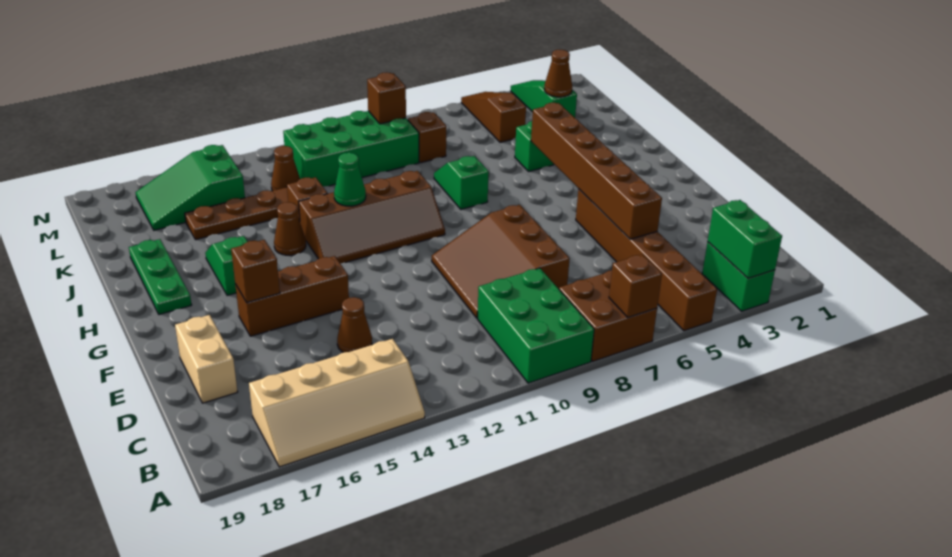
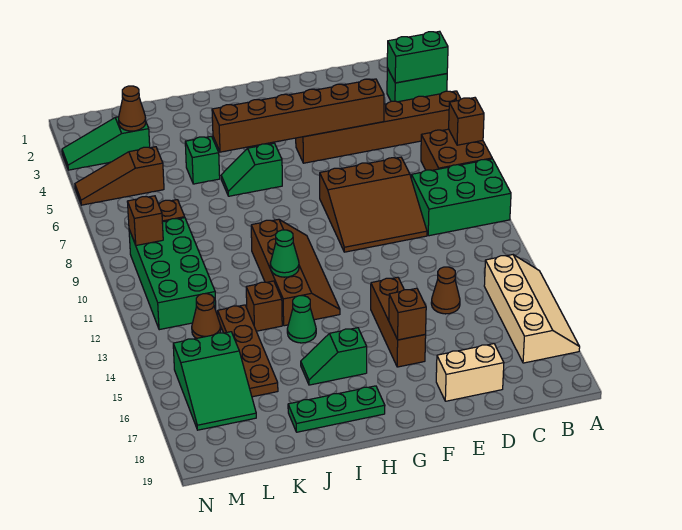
green 1x2 slope [434,156,489,209] -> green 1x2 slope moved to [221,143,282,196]
brown 1x1 cone [274,202,306,255] -> green 1x1 cone [287,296,316,343]

